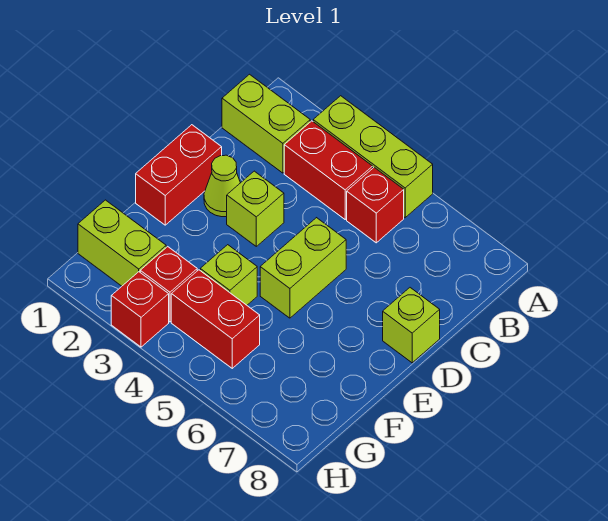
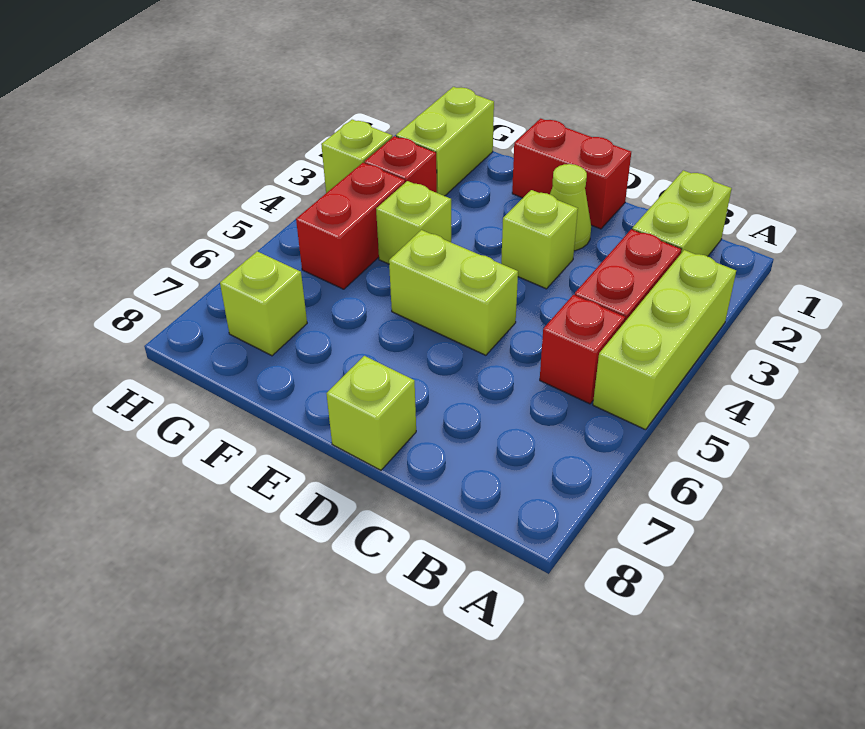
none -> lime 1x1 brick [220,251,307,356]
red 1x1 brick [111,272,169,347] -> lime 1x1 brick [321,120,392,193]

